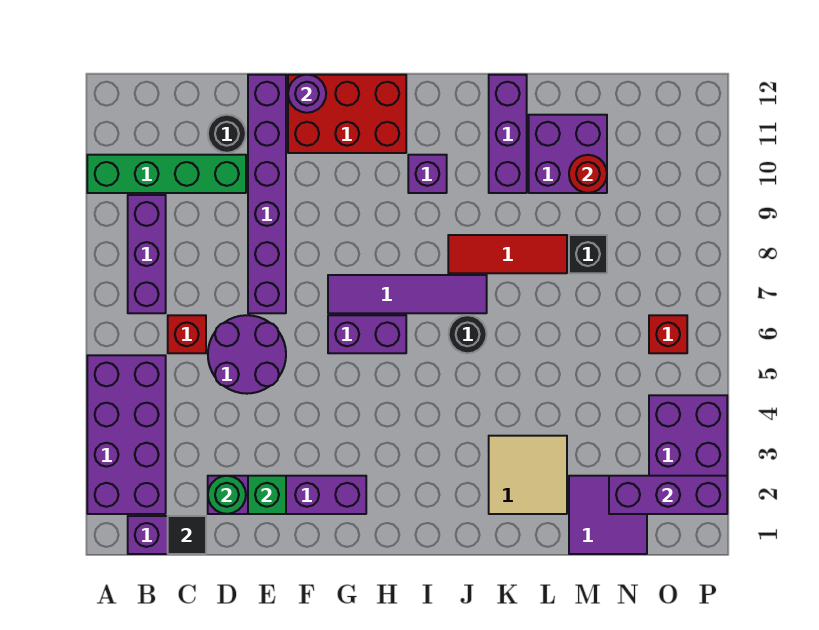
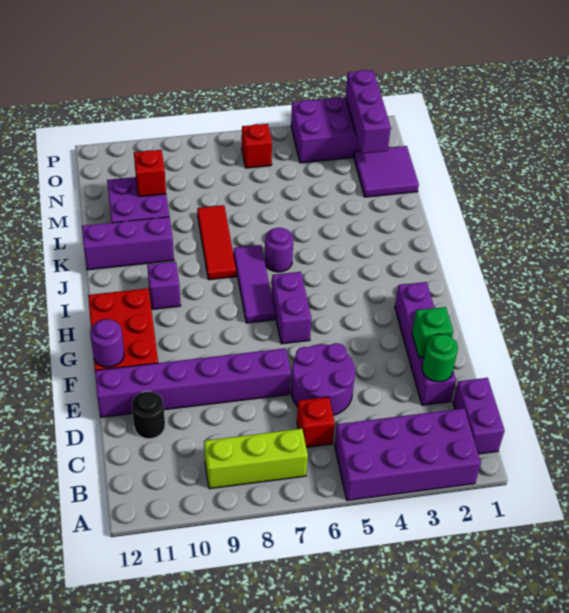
green 1x4 brick [87,155,246,193] -> none
purple 1x3 brick [128,195,166,313] -> lime 1x3 brick [204,429,308,489]
black 1x1 tile [168,516,206,554] -> none
purple 1x4 tile [328,275,487,313] -> purple 1x3 tile [234,245,275,323]
black 1x1 round brick [449,315,487,353] -> purple 1x1 round brick [265,228,293,272]
tan 2x2 tile [489,436,567,514] -> none
black 1x1 brick [569,235,607,273] -> none
red 1x1 round brick [569,155,607,193] -> red 1x1 brick [134,150,166,197]

